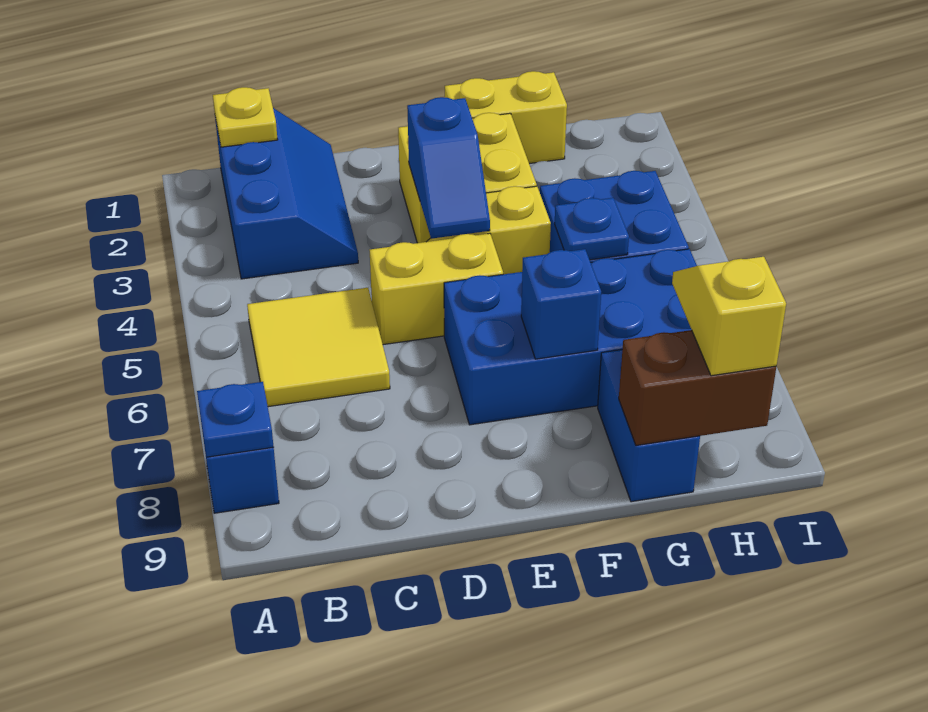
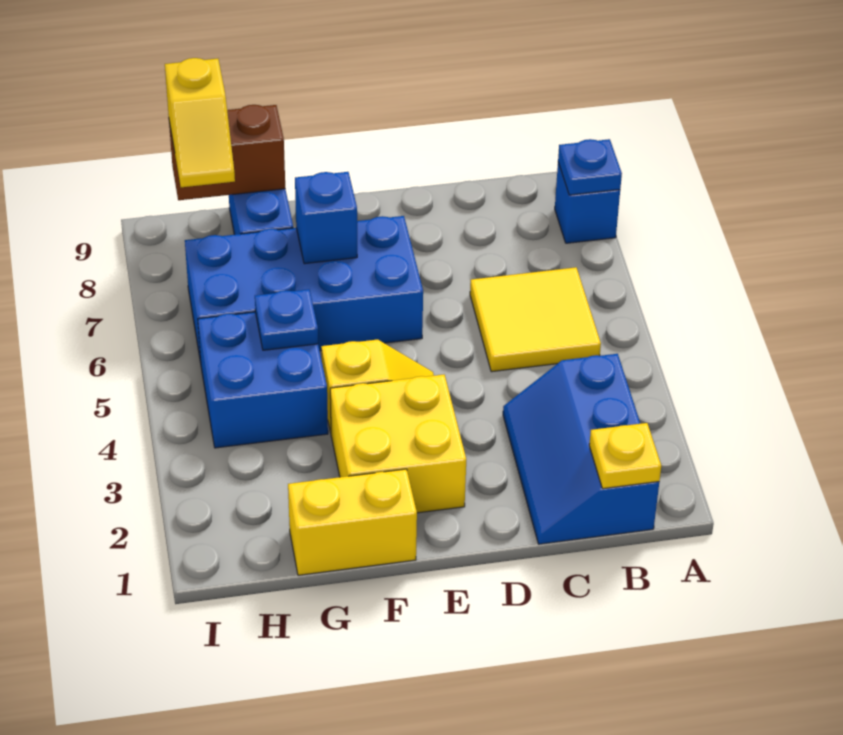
yellow 1x2 brick [370,233,503,345] -> none
blue 1x2 slope [407,97,490,239] -> none

